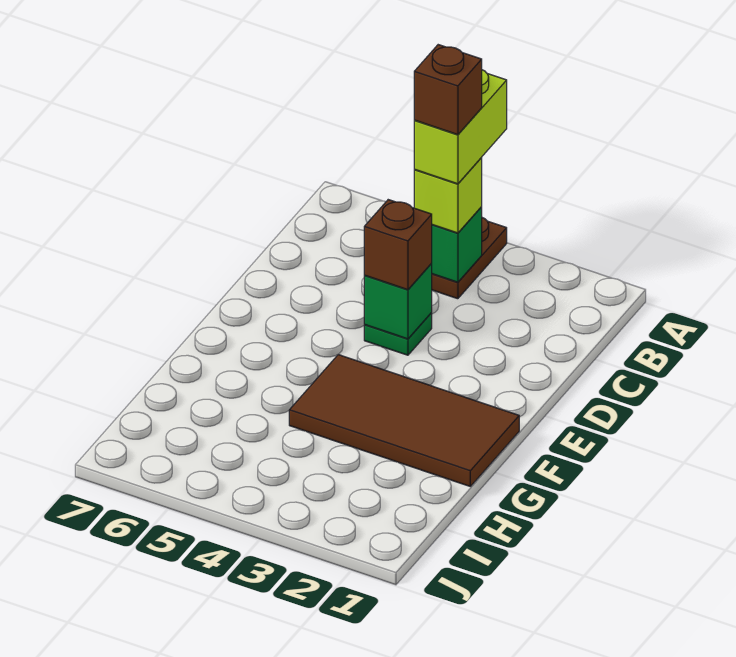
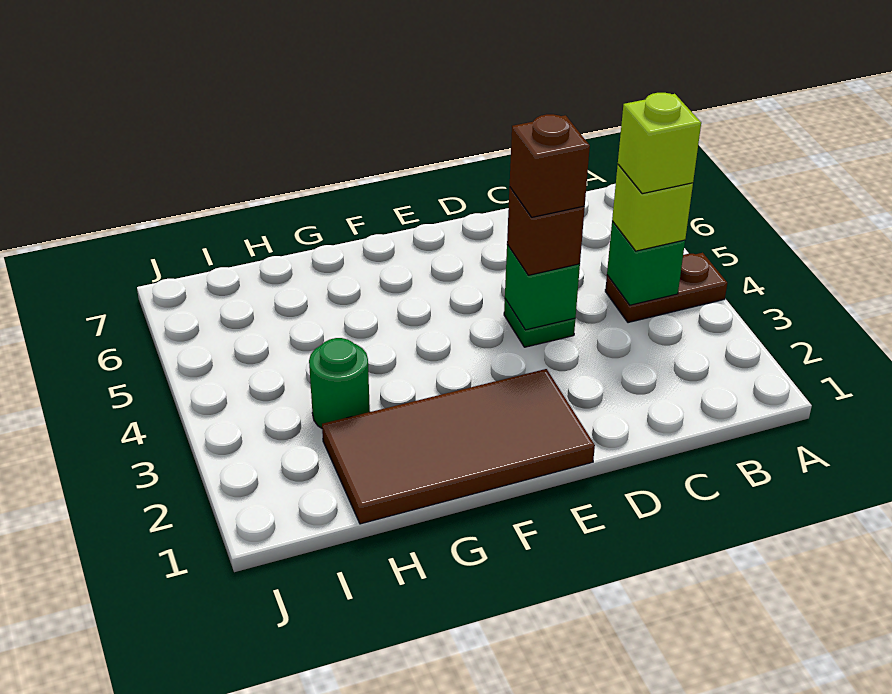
lime 1x2 brick [414,70,507,184] -> lime 1x1 brick [618,93,701,194]
brown 1x1 brick [414,45,482,135] -> brown 1x1 brick moved to [510,114,590,217]
brown 2x4 tile [289,355,519,486] -> brown 2x4 tile turned to [322,369,595,524]
none -> green 1x1 round brick [309,338,370,428]

